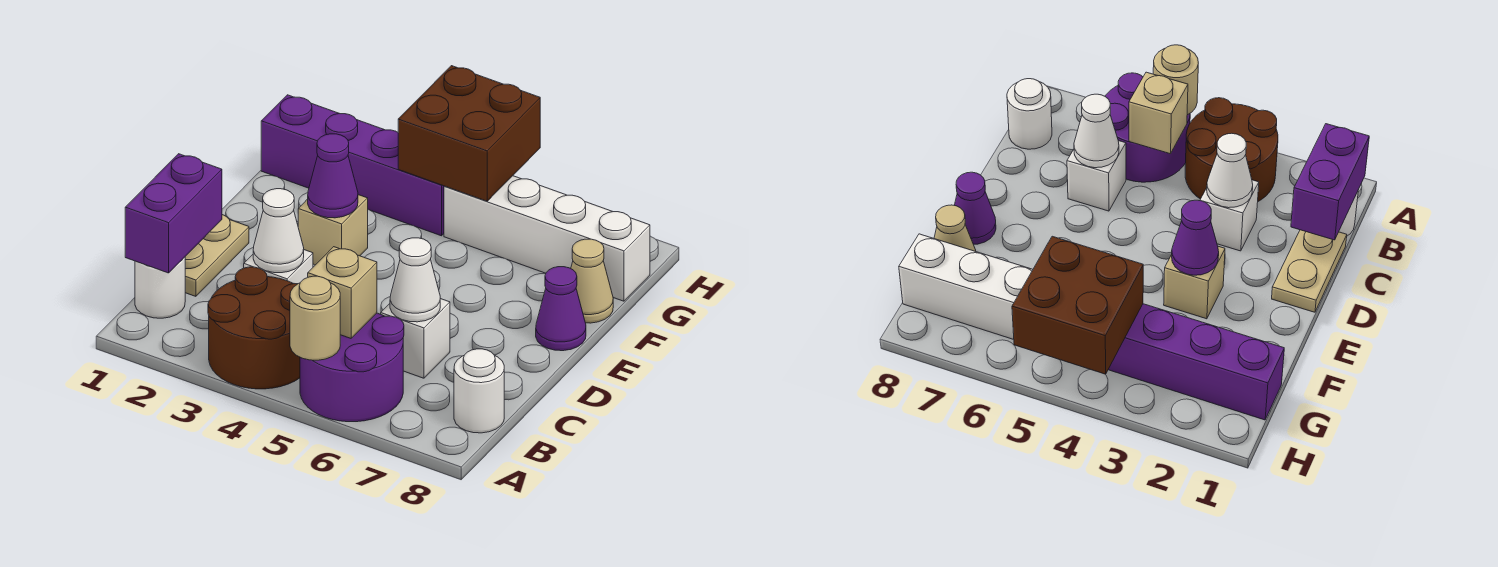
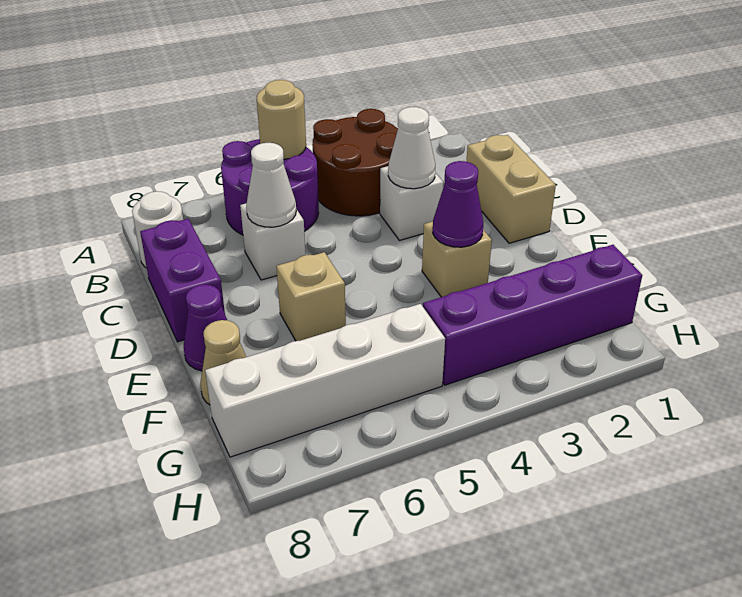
white 1x1 round brick [135,257,185,318] -> none
purple 1x2 brick [125,154,222,273] -> purple 1x2 brick moved to [140,219,225,342]
tan 1x1 brick [308,247,377,338] -> tan 1x1 brick moved to [276,252,346,341]
tan 1x2 plate [185,215,249,296] -> tan 1x2 brick [466,135,556,243]
brown 2x2 brick [398,66,540,201] -> none

